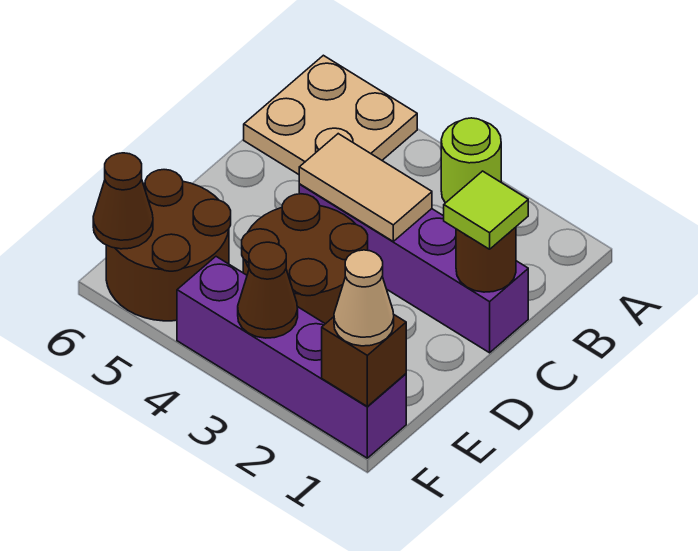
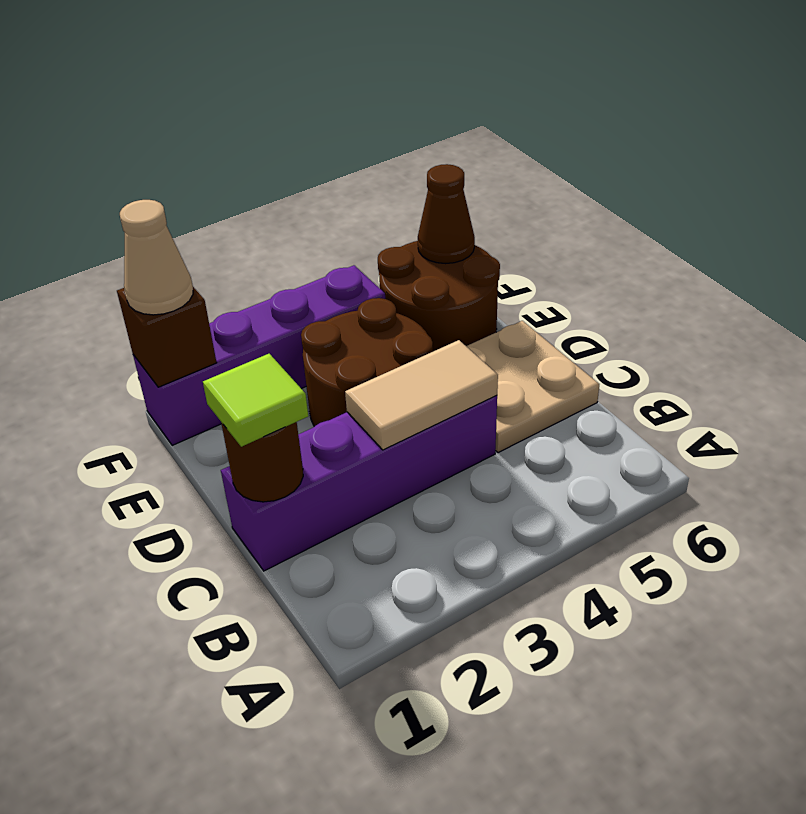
lime 1x1 round brick [441,118,501,203] -> none
tan 2x2 plate [244,55,417,174] -> tan 2x2 plate moved to [466,321,599,453]
brown 1x1 cone [238,242,298,338] -> none

